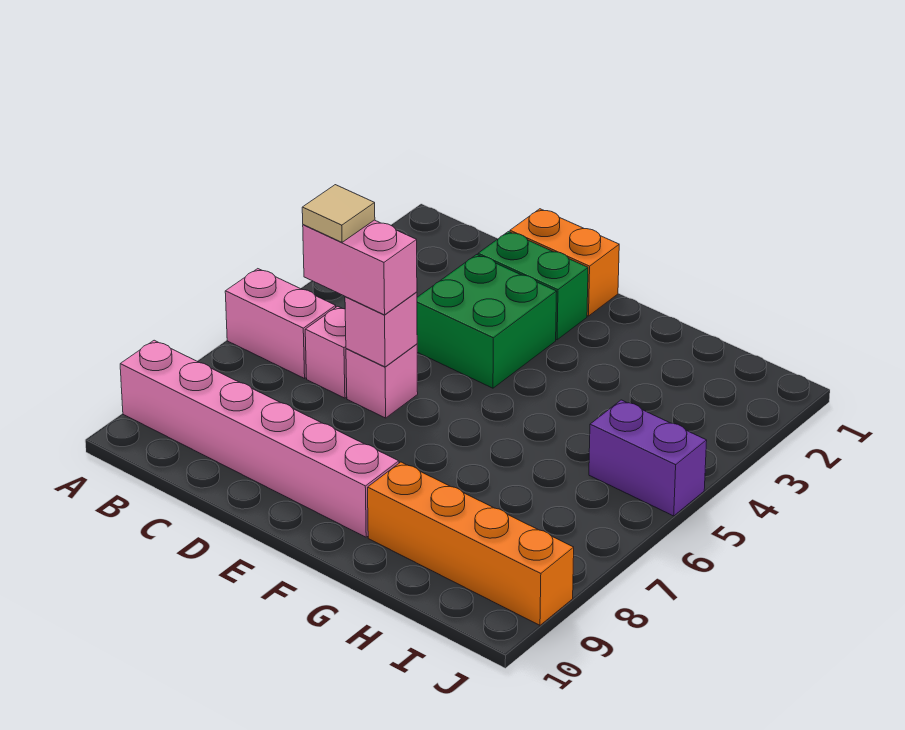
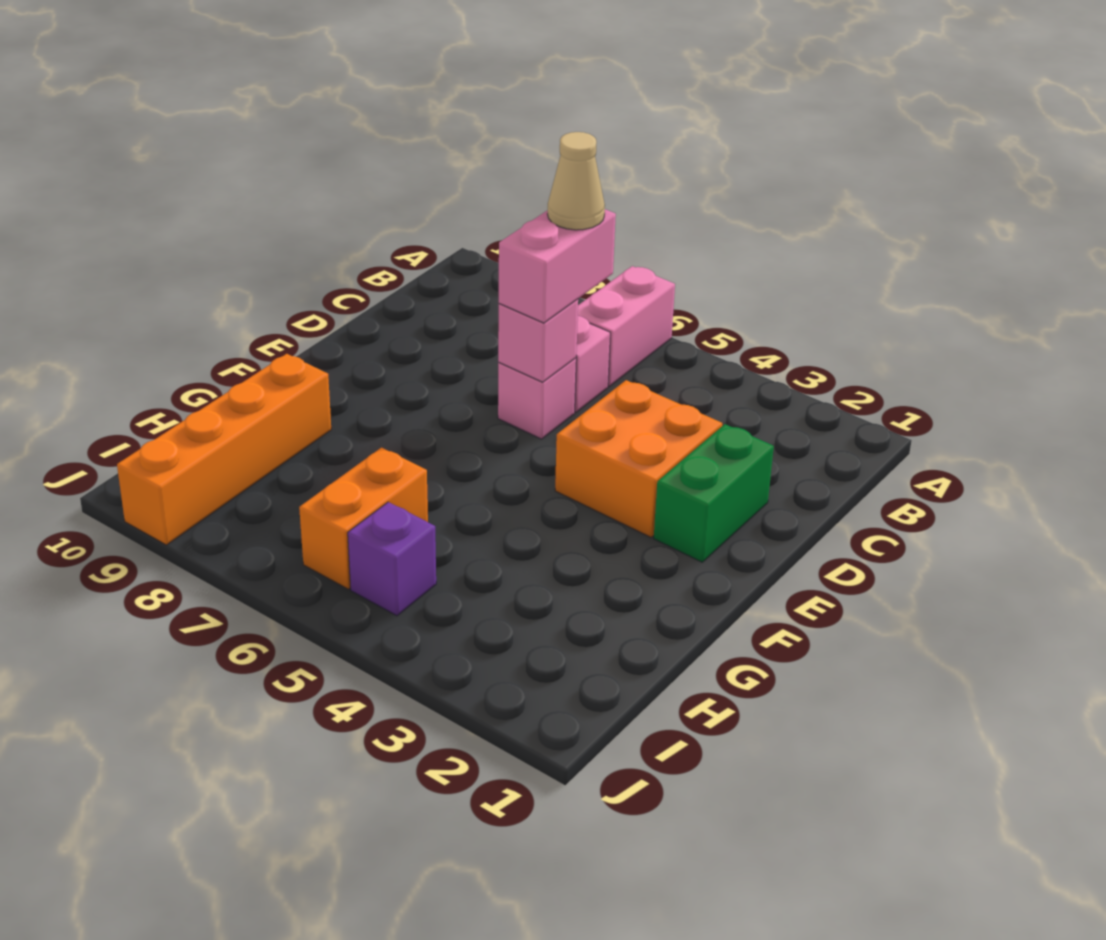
pink 1x6 brick [120,340,399,537] -> none
tan 1x1 tile [302,185,375,242] -> tan 1x1 cone [548,132,605,230]
orange 1x2 brick [510,209,619,316] -> orange 1x2 brick moved to [299,448,428,589]
green 2x2 brick [417,255,557,388] -> orange 2x2 brick [555,380,722,537]
purple 1x2 brick [589,400,707,516] -> purple 1x1 brick [348,502,436,616]

